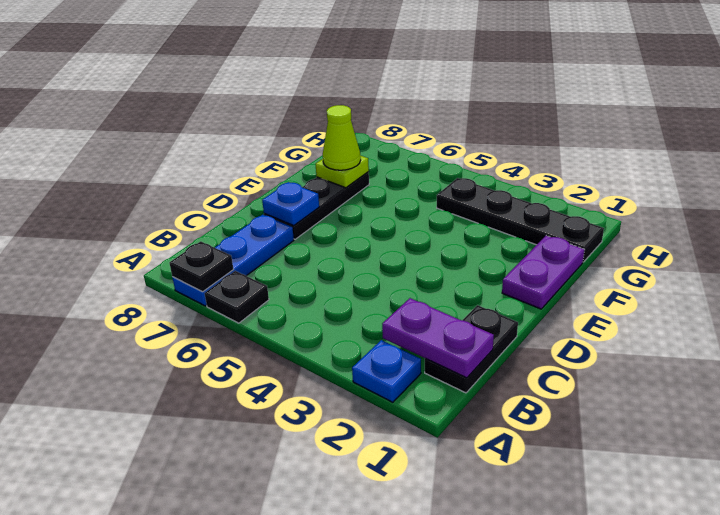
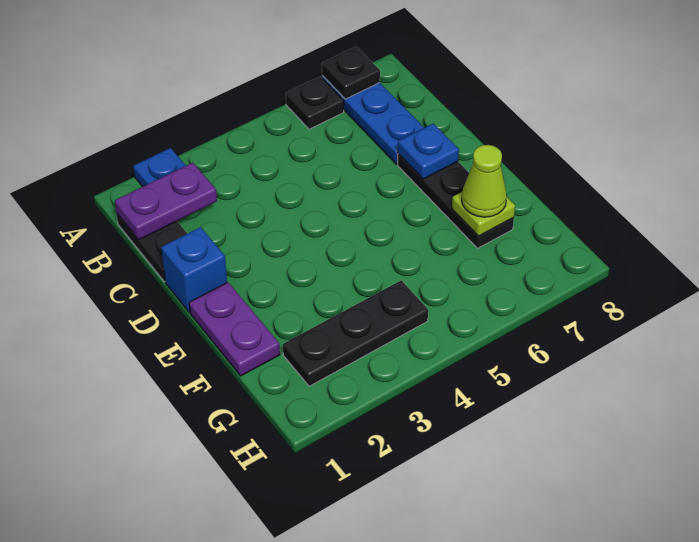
none -> blue 1x1 brick [161,227,227,312]
black 1x4 plate [437,178,604,262] -> black 1x3 plate [283,280,428,386]

